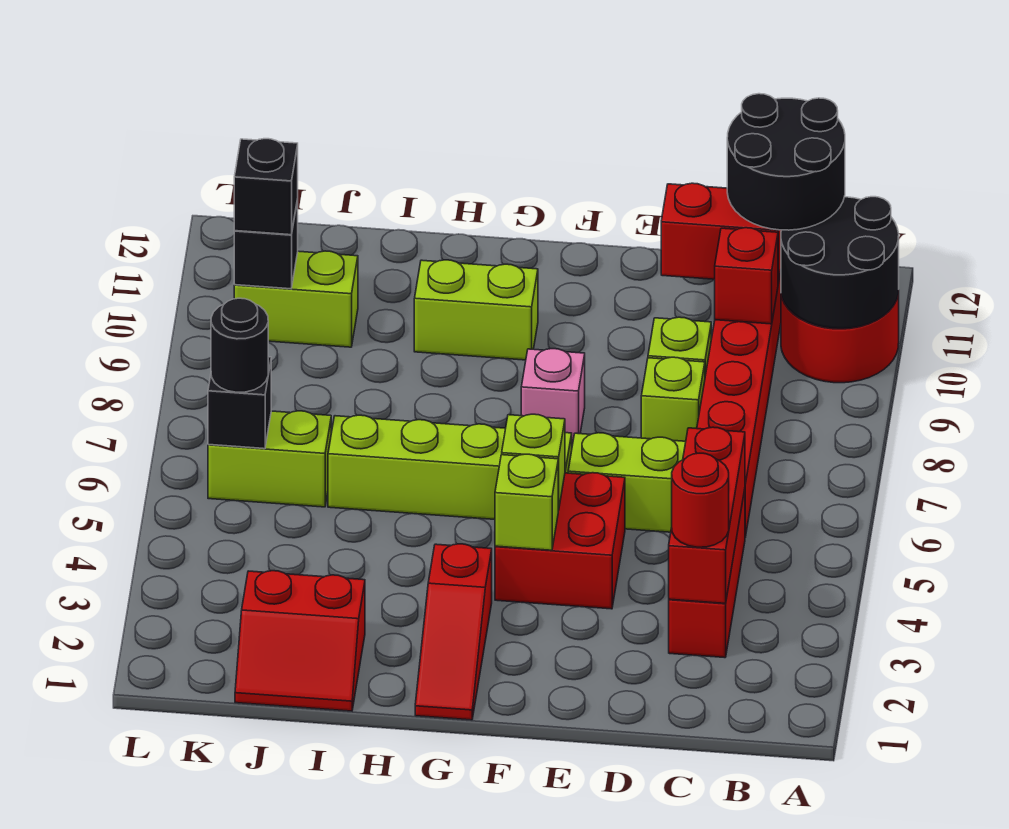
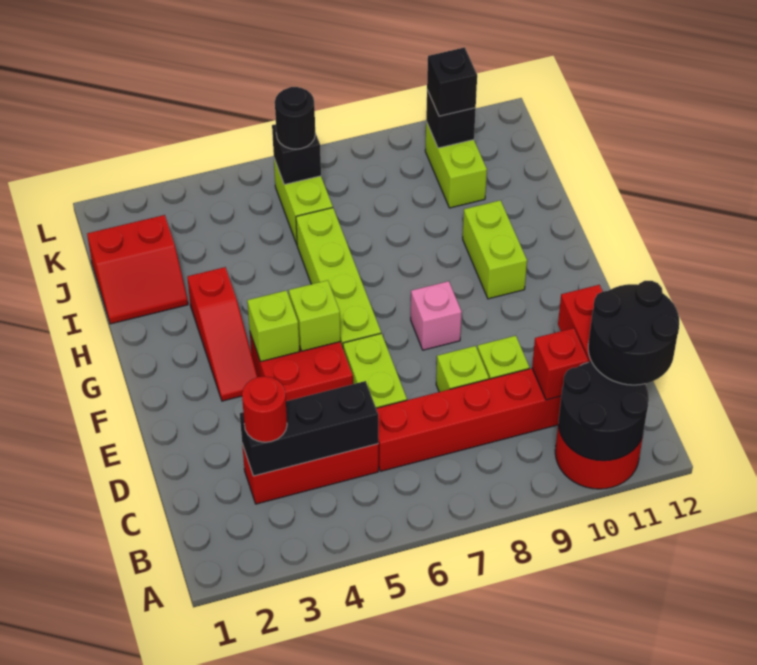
red 1x3 brick [669,427,745,603] -> black 1x3 brick [240,381,378,476]
red 1x3 slope [415,544,492,720] -> red 1x3 slope turned to [187,267,258,401]
red 2x2 slope [235,571,365,711] -> red 2x2 slope turned to [87,215,188,324]

